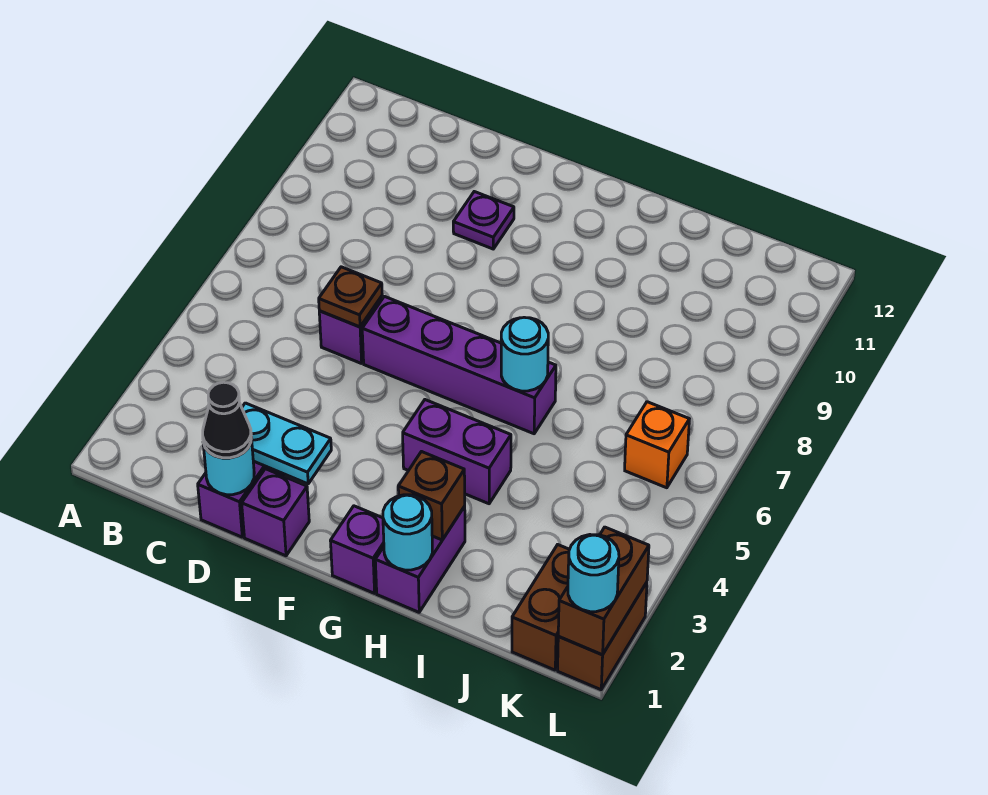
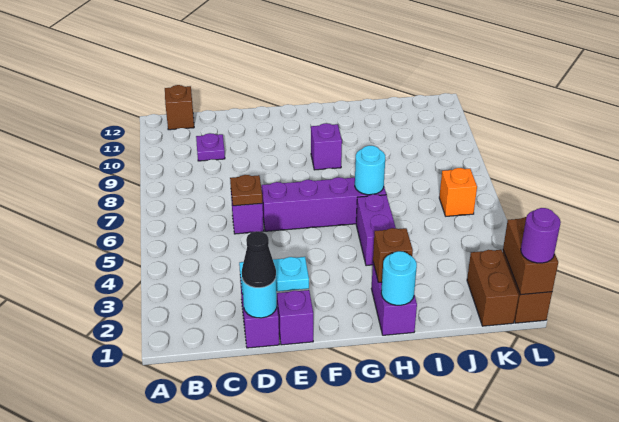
none -> brown 1x1 brick [165,85,194,130]
purple 1x1 plate [453,192,514,249] -> purple 1x1 plate moved to [196,133,225,161]
purple 1x1 brick [330,506,384,593] -> purple 1x1 brick moved to [311,123,342,170]
purple 1x2 brick [403,400,511,504] -> purple 1x2 brick turned to [356,194,396,266]
cyan 1x1 round brick [568,535,619,612] -> purple 1x1 round brick [521,208,561,263]

